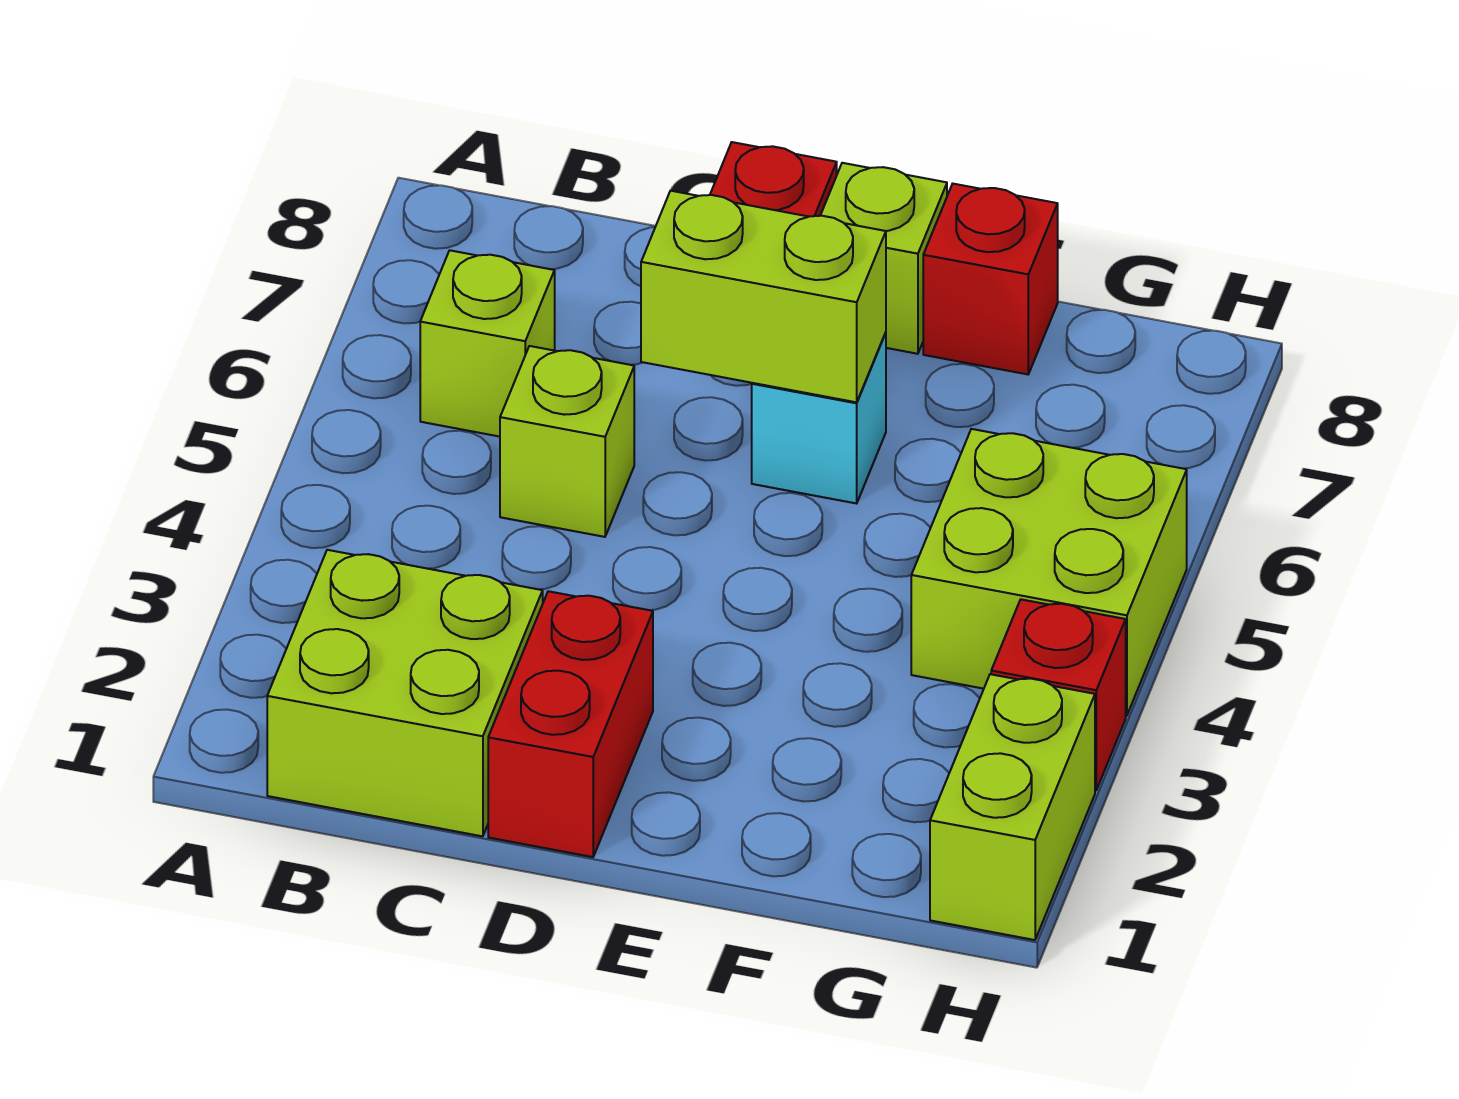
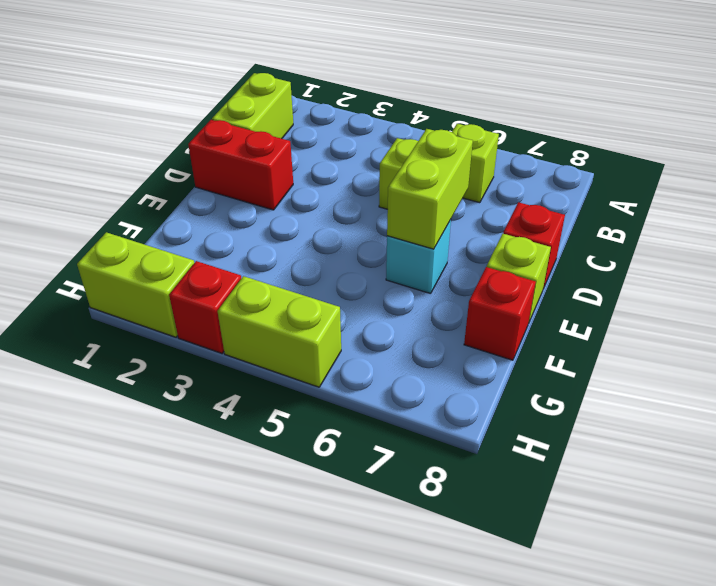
lime 2x2 brick [267,550,543,836] -> lime 1x2 brick [212,73,293,139]
lime 2x2 brick [911,429,1187,715] -> lime 1x2 brick [218,276,341,387]

